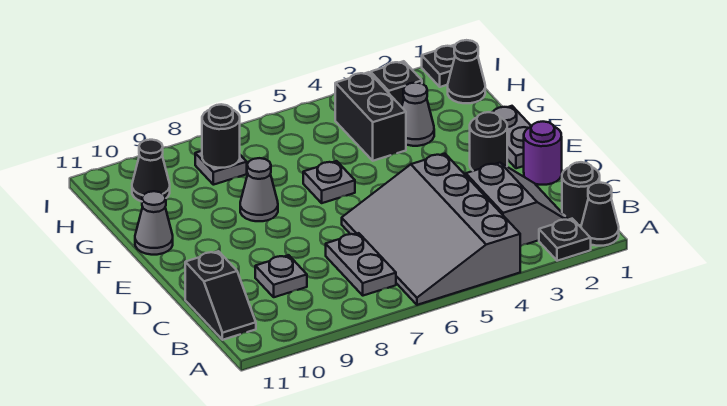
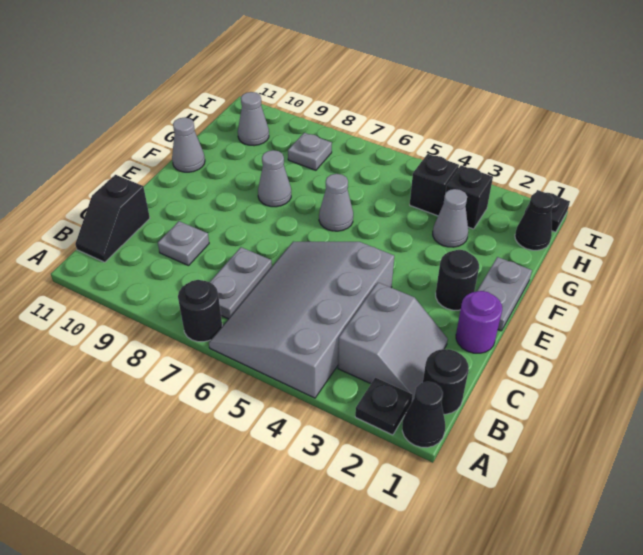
grey 1x1 plate [303,161,355,203] -> grey 1x1 cone [319,174,353,231]
black 1x2 brick [335,72,406,161] -> black 1x1 brick [410,154,459,216]
black 1x1 round brick [202,104,240,168] -> black 1x1 round brick moved to [178,280,222,342]
black 1x1 cone [132,140,170,201] -> grey 1x1 cone [238,92,269,146]

